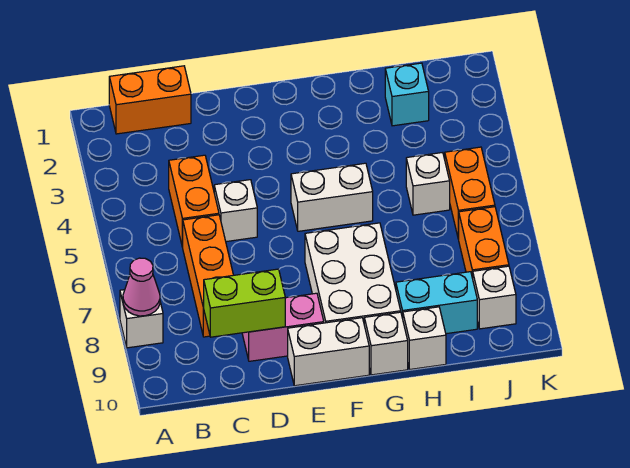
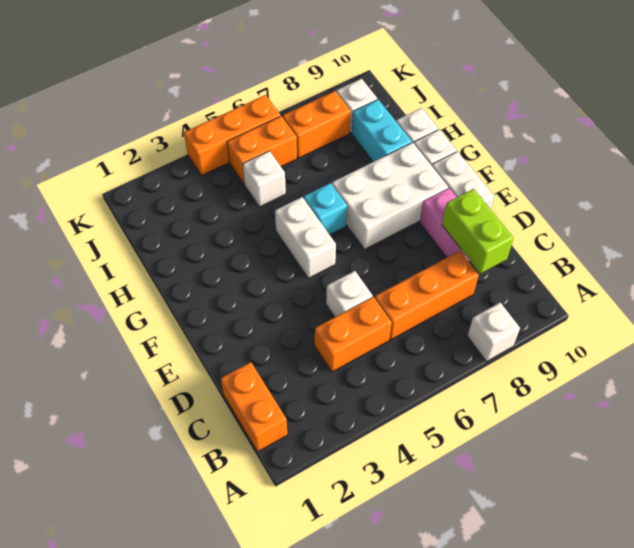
pink 1x1 cone [123,258,160,316] -> none
cyan 1x1 brick [385,63,429,126] -> cyan 1x1 brick moved to [304,183,347,235]
none -> orange 1x3 brick [184,95,281,175]

